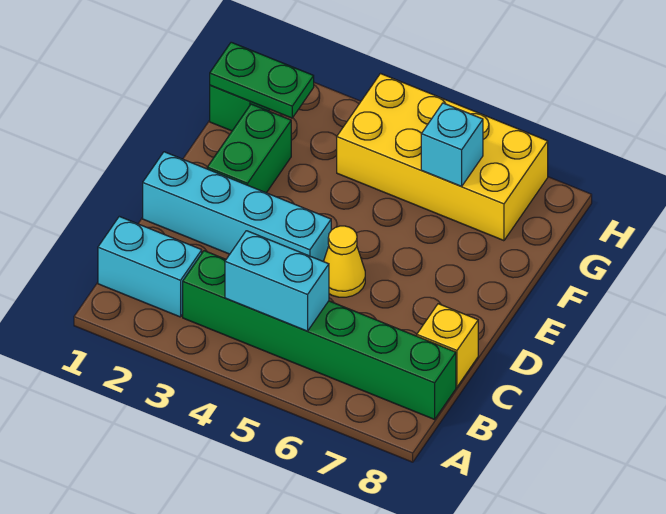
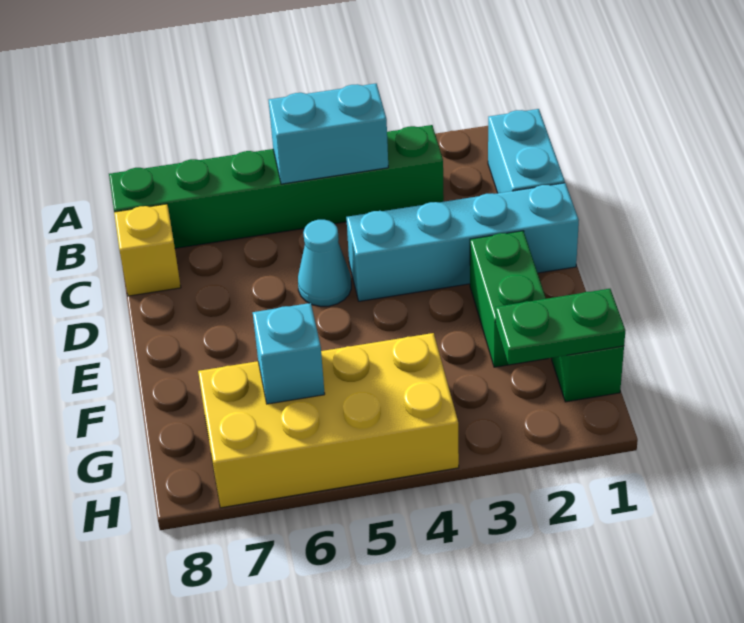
cyan 1x2 brick [98,216,202,317] -> cyan 1x2 brick turned to [488,109,565,193]
yellow 1x1 cone [323,226,365,297] -> cyan 1x1 cone [298,220,351,307]

